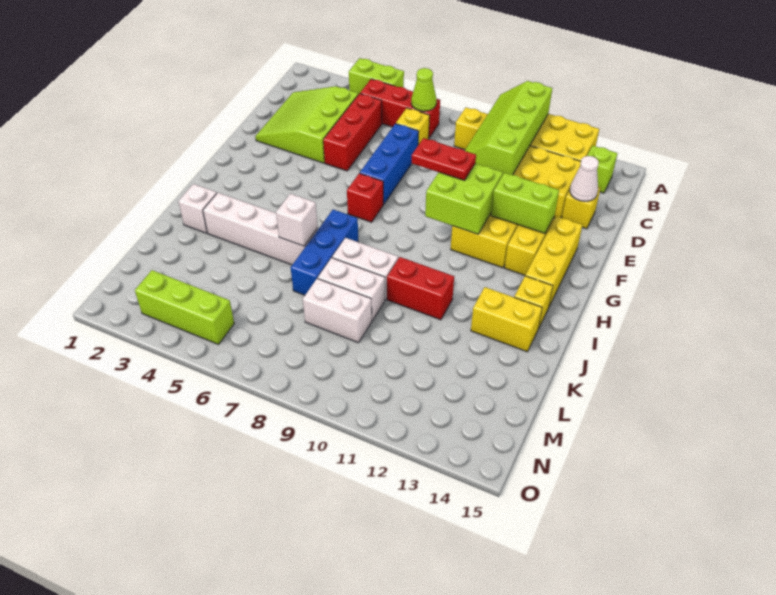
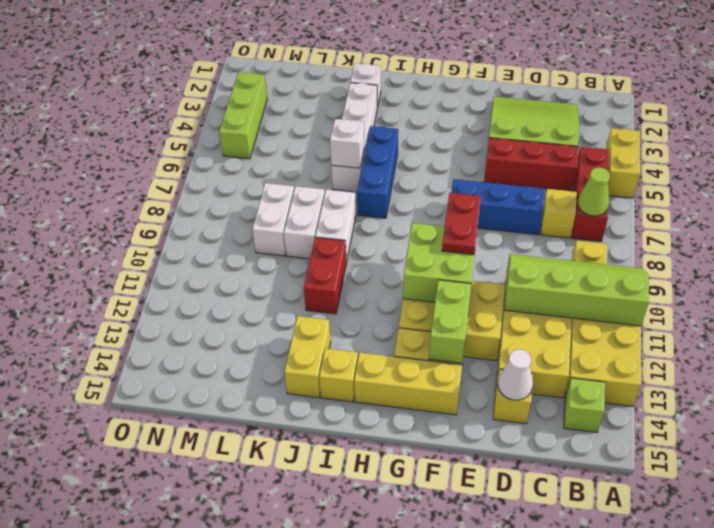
lime 1x2 brick [349,58,404,95] -> yellow 1x2 brick [606,128,640,198]
red 1x1 brick [347,173,383,222] -> none
blue 1x3 brick [291,210,358,295] -> blue 1x3 brick turned to [357,126,398,218]

